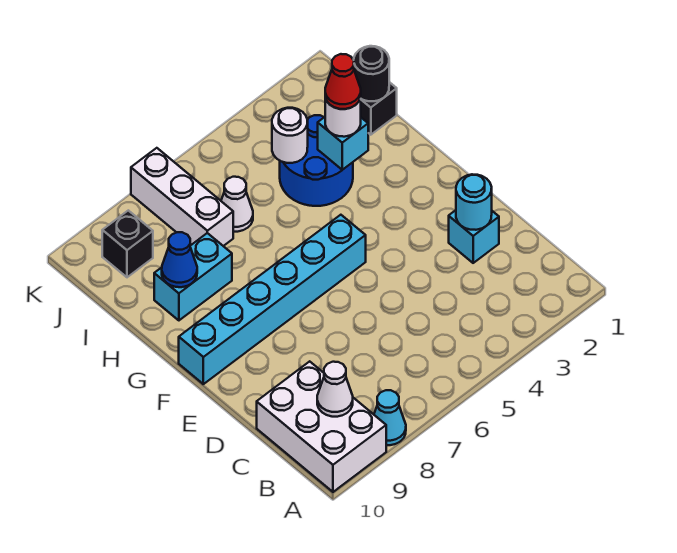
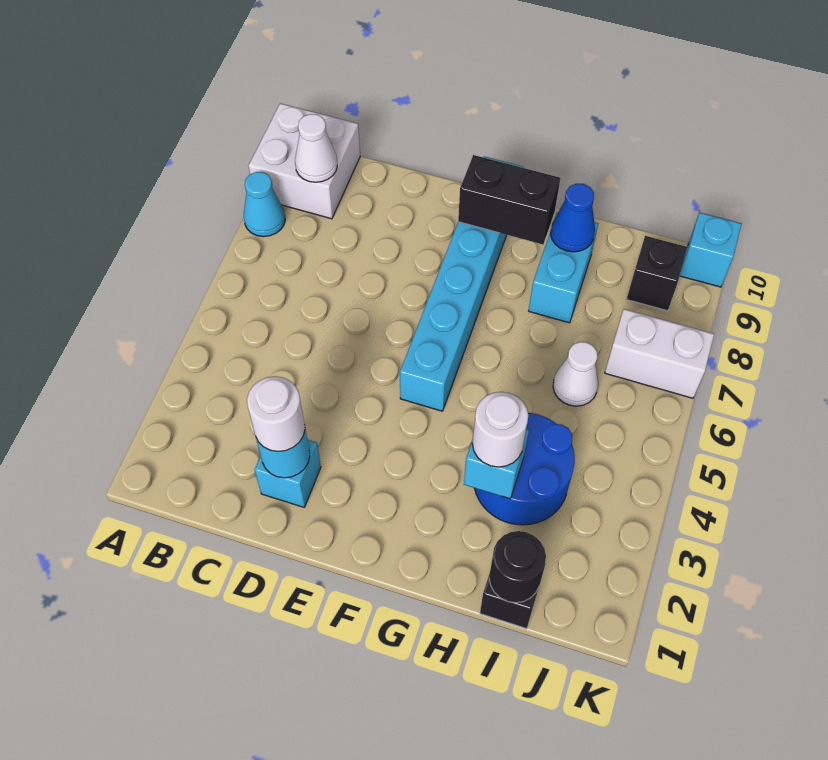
white 2x3 brick [257,361,386,492] -> white 2x2 brick [249,103,360,219]
none -> black 1x2 brick [458,155,560,245]
red 1x1 cone [325,54,361,109] -> none
white 1x1 round brick [272,108,308,163] -> white 1x1 round brick moved to [247,376,305,452]
white 1x3 brick [131,148,233,246] -> white 1x2 brick [605,309,714,398]
none -> cyan 1x1 brick [680,212,741,287]

